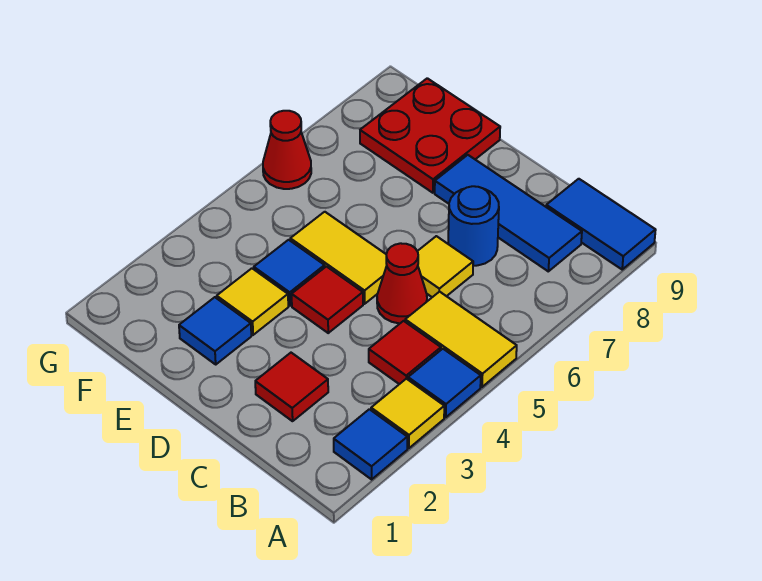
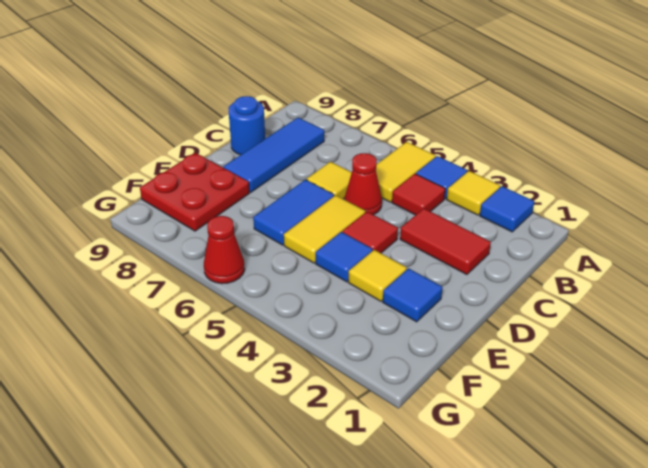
blue 1x2 tile [546,179,656,269] -> blue 1x2 tile moved to [253,180,334,245]
red 1x1 tile [255,353,328,421] -> red 1x2 tile [400,208,491,275]
blue 1x1 round brick [448,186,499,266] -> blue 1x1 round brick moved to [228,96,265,155]

